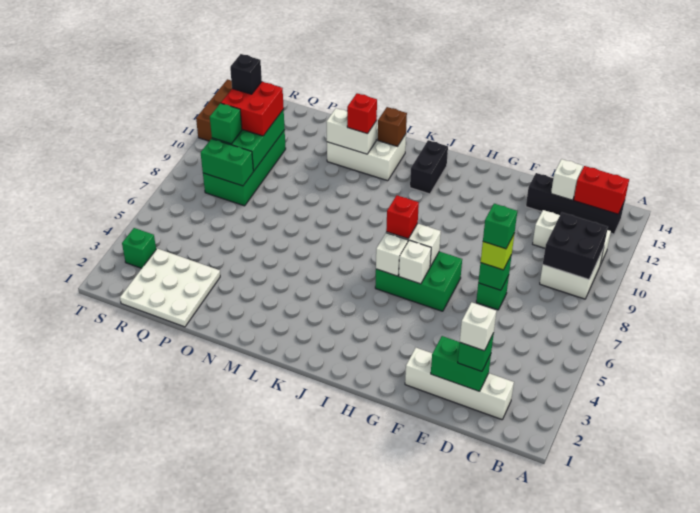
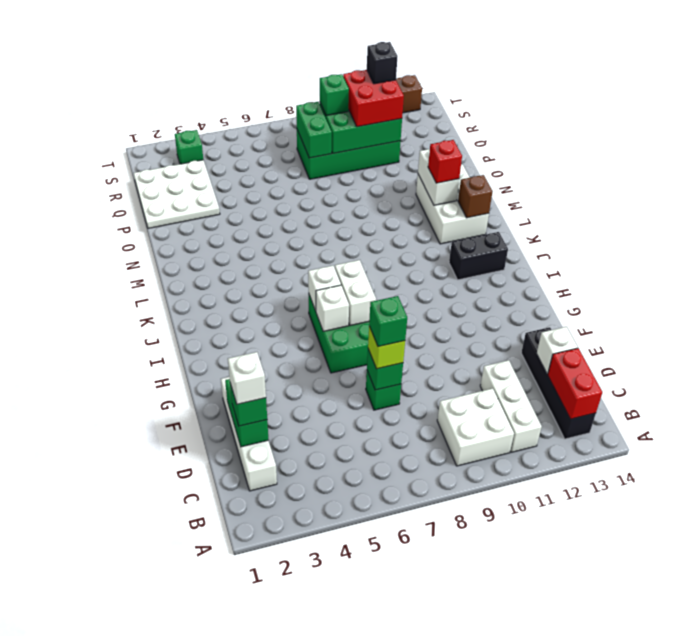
black 2x2 brick [543,213,608,279] -> none
red 1x1 brick [386,195,419,239] -> none

